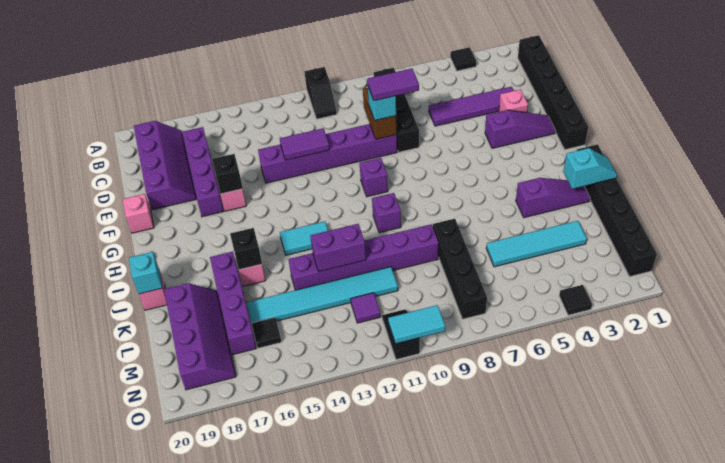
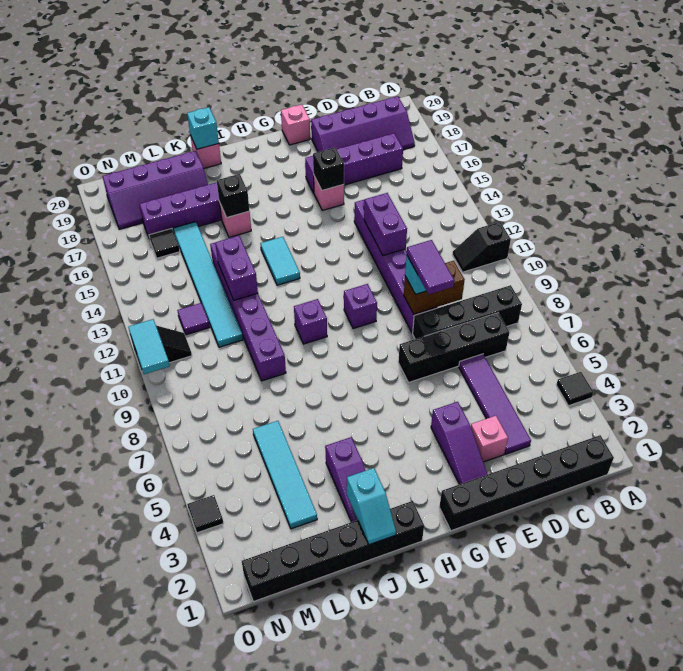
purple 1x2 tile [280,128,330,160] -> purple 1x2 brick [364,193,407,256]
black 1x4 brick [433,219,487,319] -> black 1x4 brick moved to [398,313,509,382]

